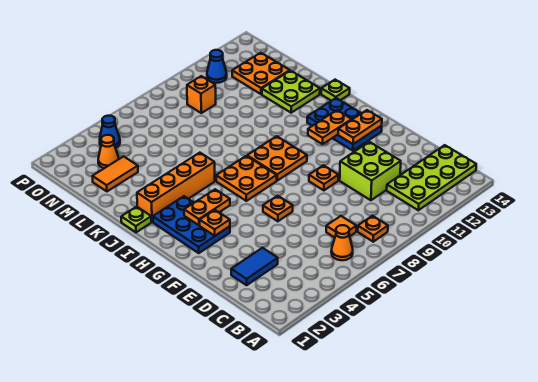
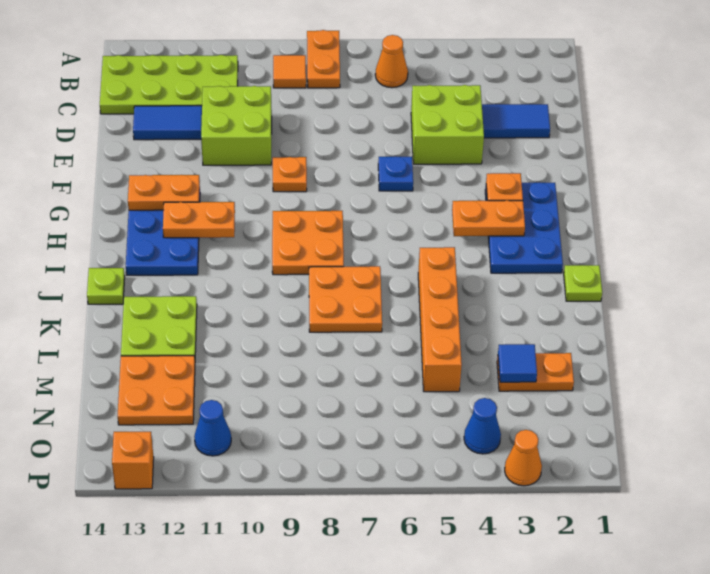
orange 1x1 plate [358,216,388,242] -> orange 1x2 plate [307,30,340,88]
orange 1x1 tile [326,216,356,238] -> orange 1x1 tile moved to [273,55,306,88]
none -> lime 2x2 brick [411,85,484,164]
none -> blue 1x2 tile [133,106,202,140]
orange 1x1 plate [263,196,293,221] -> blue 1x1 plate [378,156,413,191]
orange 2x2 plate [216,156,277,201] -> orange 2x2 plate moved to [309,266,382,332]
orange 1x4 brick [137,153,215,222] -> orange 1x4 brick turned to [418,247,462,392]
orange 1x2 tile [92,156,138,191] -> orange 1x2 plate [497,353,574,391]
none -> blue 1x1 tile [498,344,537,382]
orange 1x1 cone [98,135,119,168] -> orange 1x1 cone moved to [505,430,542,486]
orange 1x1 brick [187,76,216,113] -> orange 1x1 brick moved to [112,432,154,489]

